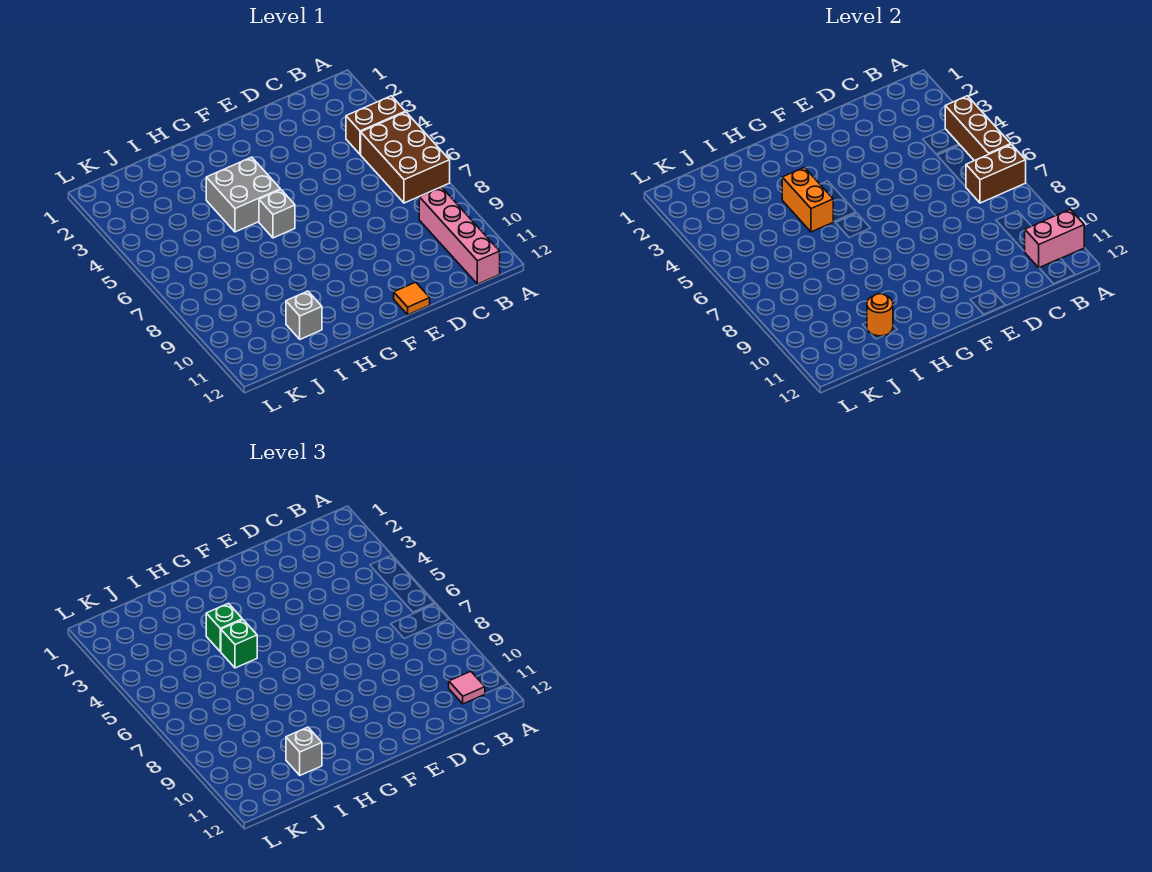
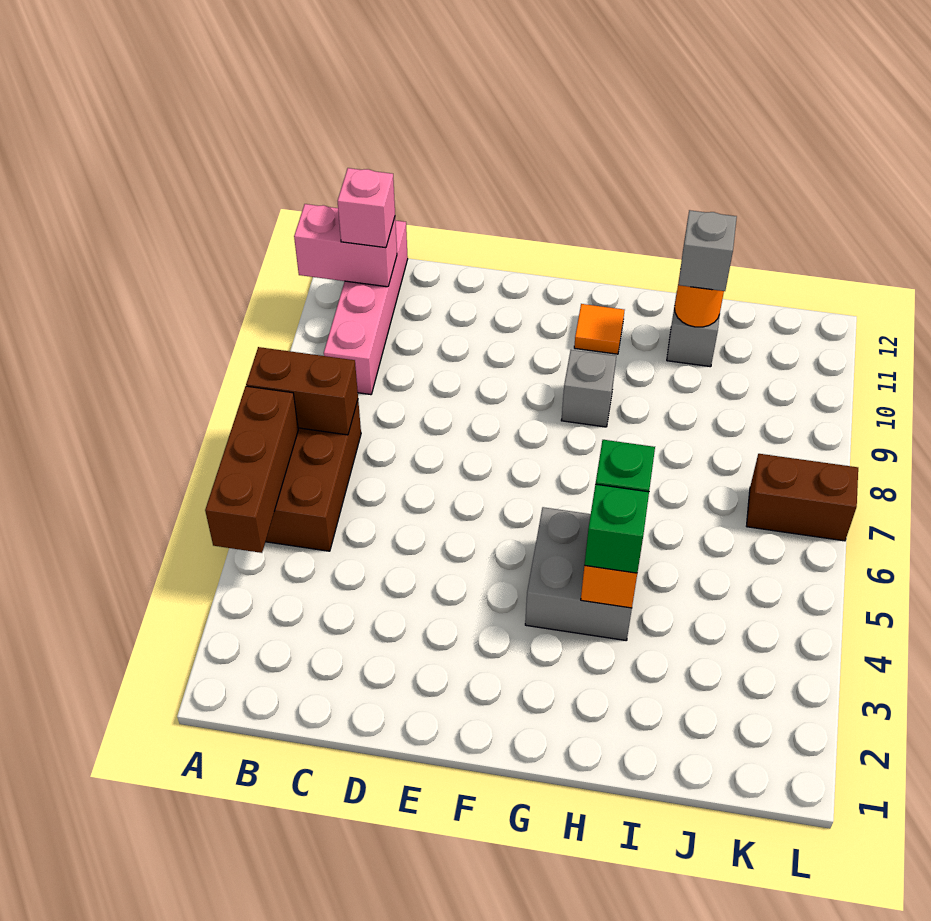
brown 1x2 brick [346,96,405,154] -> brown 1x2 brick moved to [747,454,858,541]
pink 1x1 tile [449,671,485,704] -> pink 1x1 brick [338,168,395,248]
orange 1x1 tile [394,282,430,315] -> orange 1x1 tile moved to [574,304,624,354]
grey 1x1 brick [259,190,295,238] -> grey 1x1 brick moved to [561,350,616,427]

